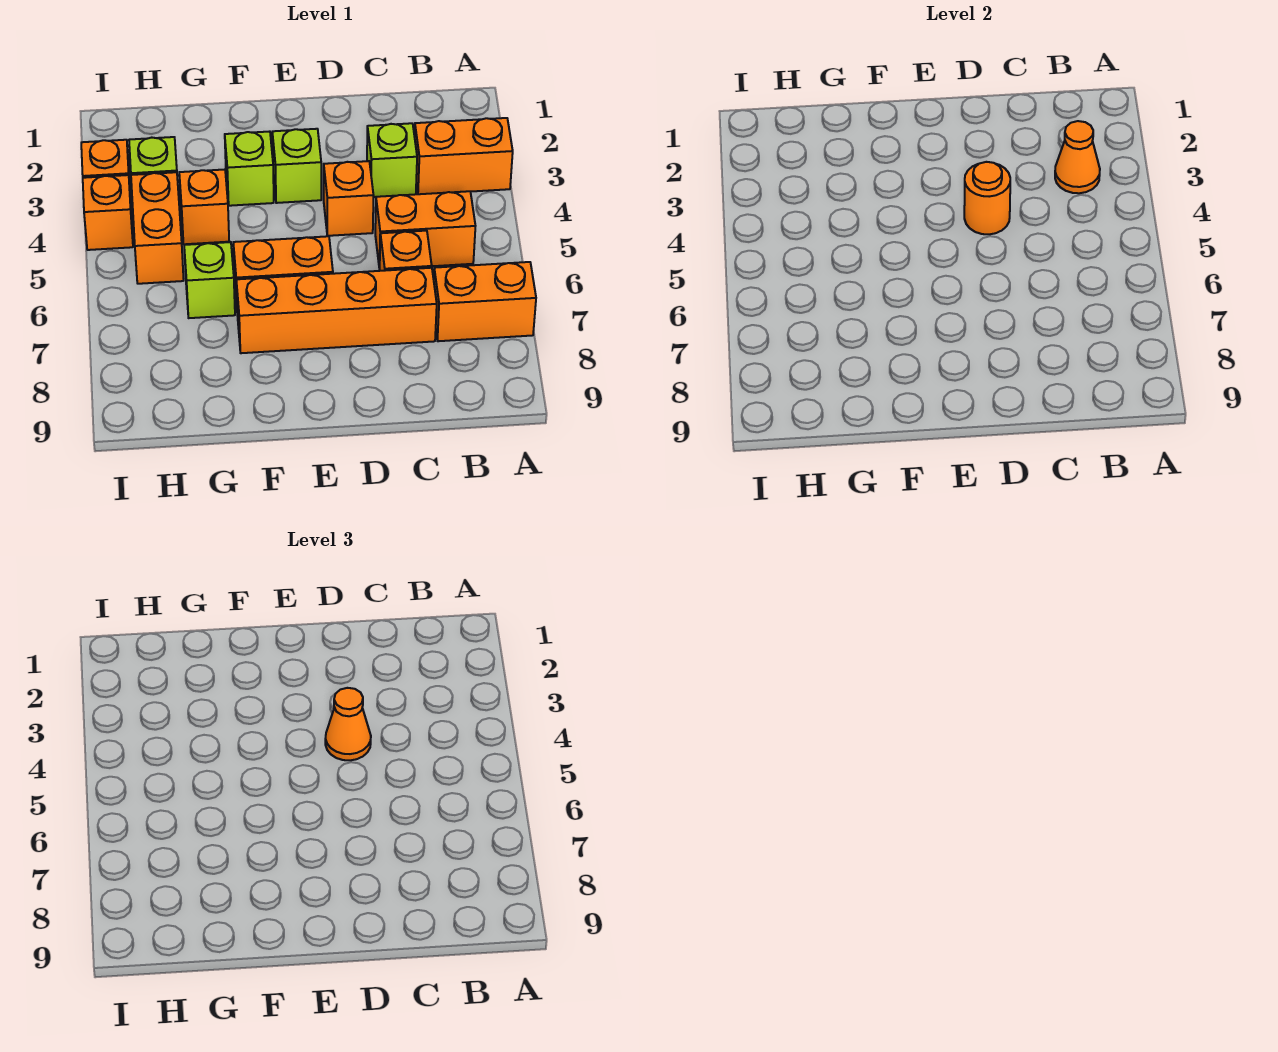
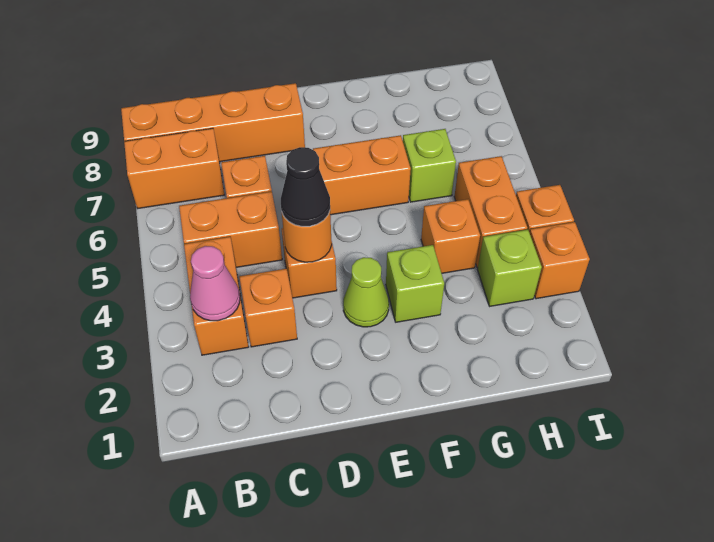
orange 1x2 brick [415,118,513,194] -> orange 1x2 brick turned to [184,237,249,355]
orange 1x1 cone [1055,121,1100,193] -> pink 1x1 cone [190,246,240,321]
lime 1x1 brick [367,123,417,197] -> orange 1x1 brick [239,269,297,347]
orange 1x4 brick [236,268,437,353] -> orange 1x4 brick moved to [121,83,305,162]
orange 1x1 cone [325,688,371,760] -> black 1x1 cone [281,147,330,226]
lime 1x1 brick [272,129,321,203] -> lime 1x1 cone [343,257,389,327]

